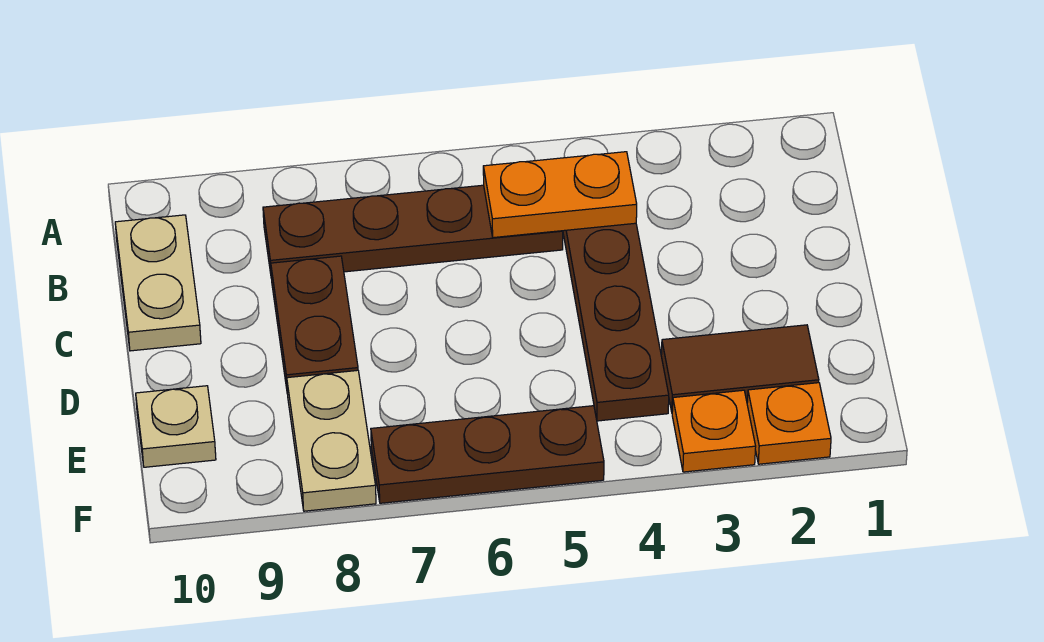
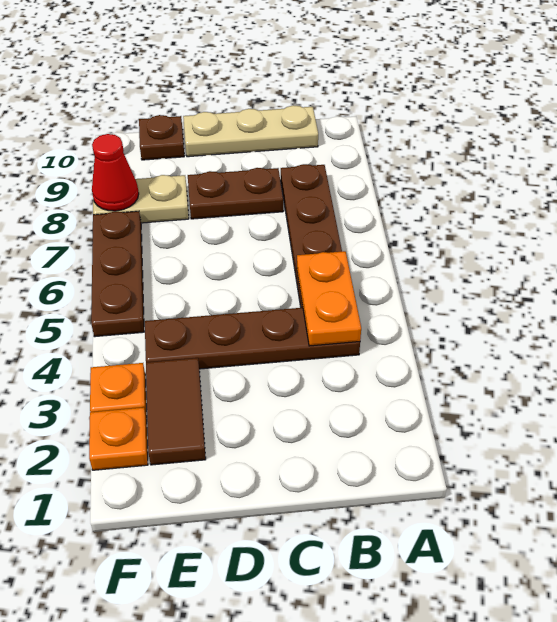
tan 1x2 plate [115,215,201,351] -> tan 1x3 plate [183,105,318,157]
tan 1x1 plate [136,386,216,467] -> brown 1x1 plate [139,115,184,160]
none -> red 1x1 cone [92,134,139,211]

